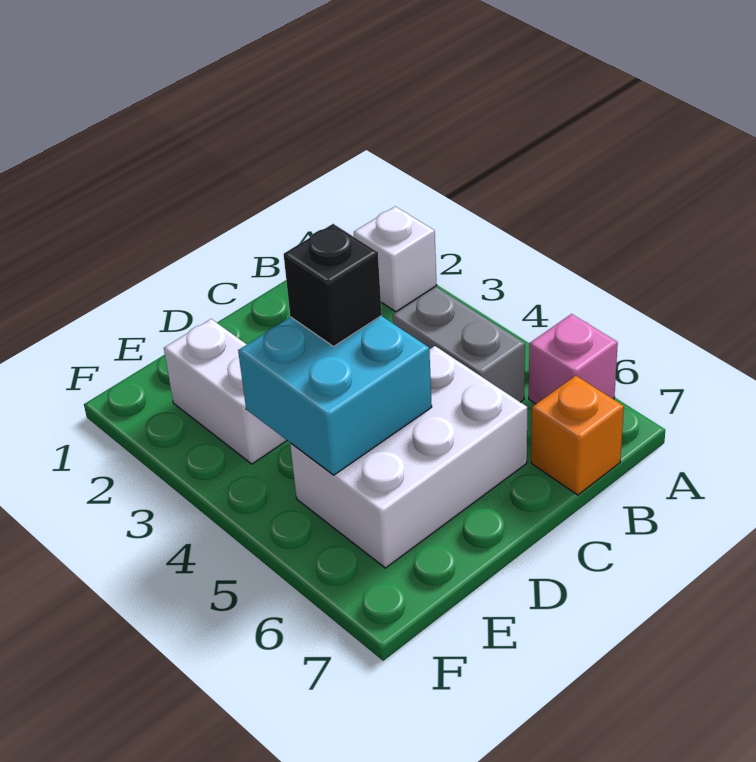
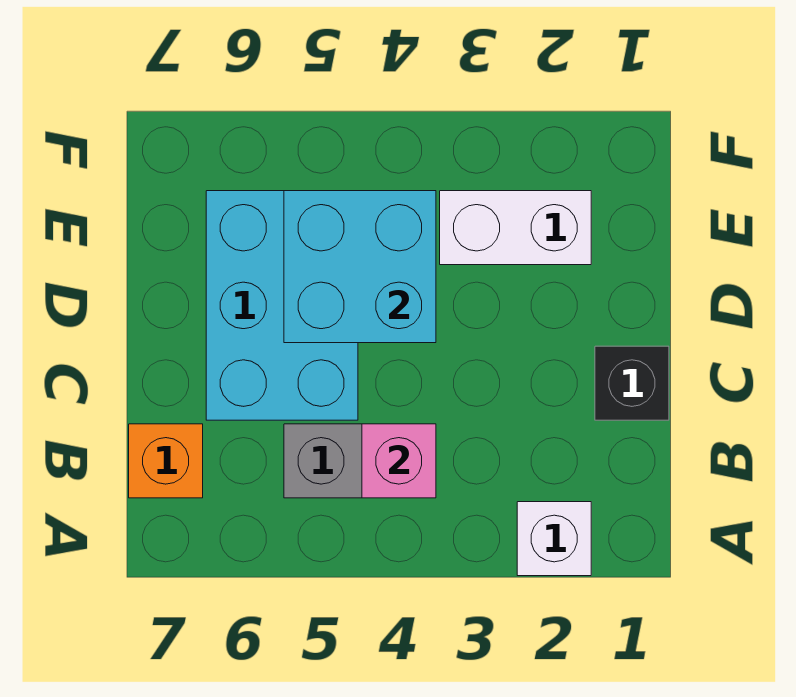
pink 1x1 brick [529,314,618,404] -> pink 1x1 brick moved to [362,424,436,498]
white 2x3 brick [290,346,527,568] -> cyan 2x3 brick [206,191,358,420]
black 1x1 brick [284,224,382,346] -> black 1x1 brick moved to [595,346,669,420]

